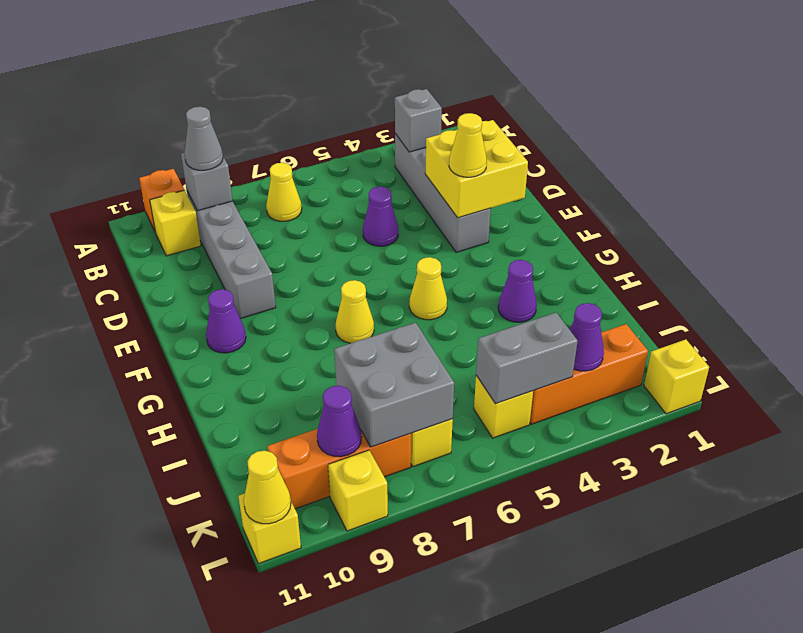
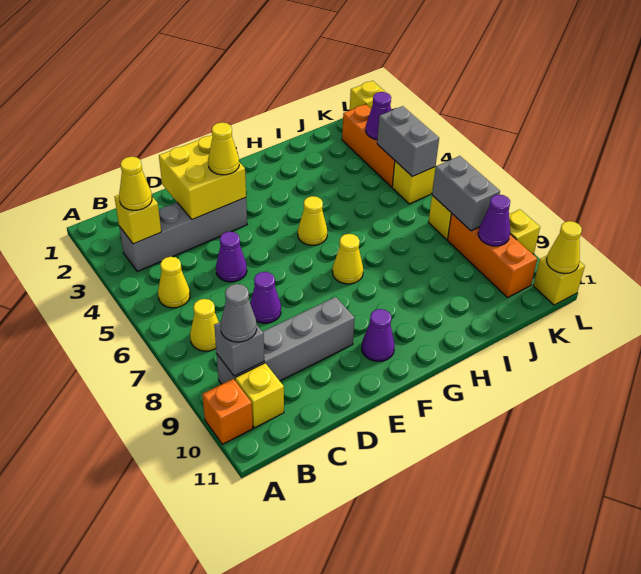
grey 1x1 brick [395,89,442,152] -> yellow 1x1 brick [115,195,161,244]
none -> yellow 1x1 cone [119,157,152,210]
none -> yellow 1x1 cone [158,257,190,308]
purple 1x1 cone [498,260,537,322] -> purple 1x1 cone moved to [250,272,281,323]
grey 2x2 brick [334,323,454,447] -> grey 1x2 brick [432,156,500,231]

